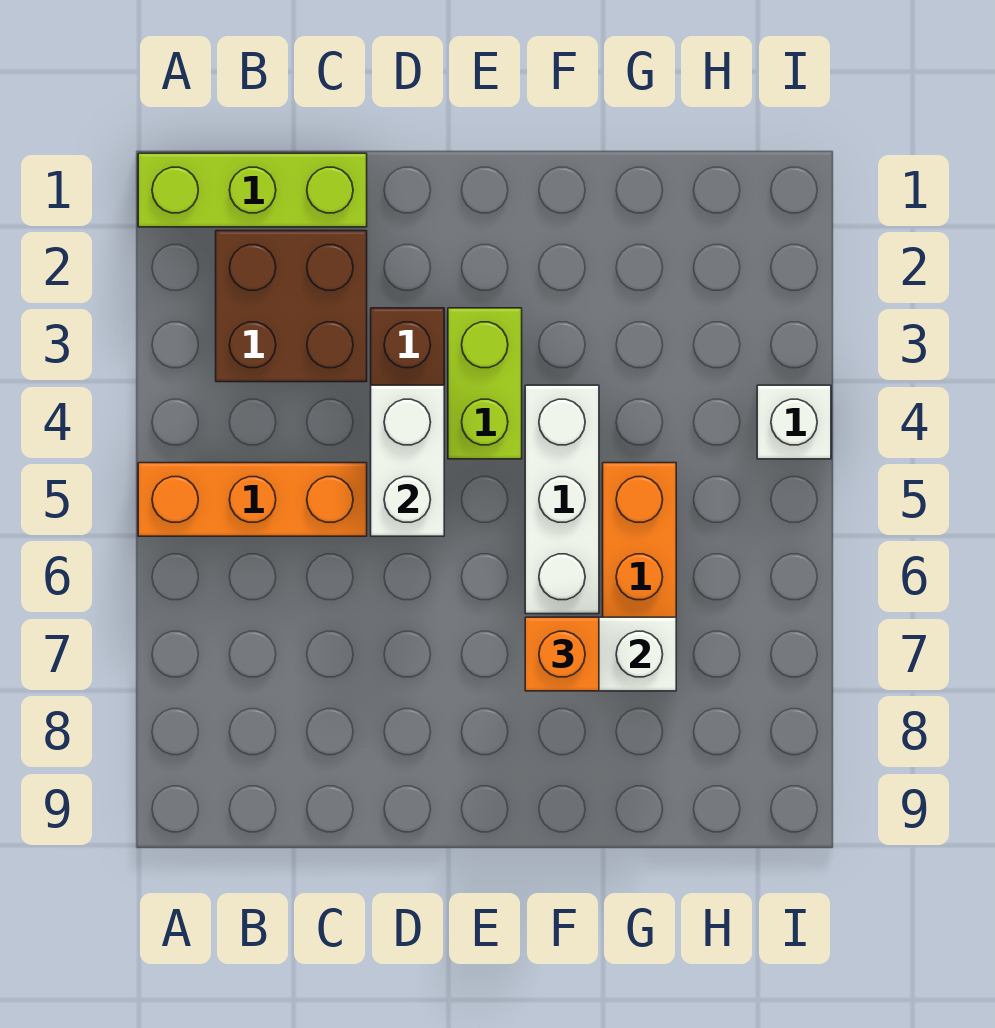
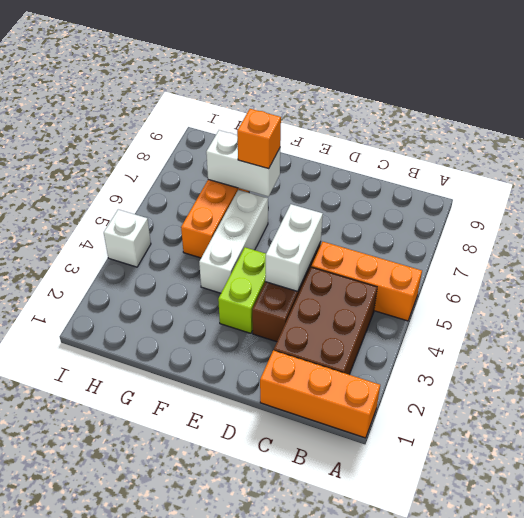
lime 1x3 brick [138,153,367,227] -> orange 1x3 brick [260,350,380,438]
brown 2x2 brick [216,231,367,382] -> brown 2x3 brick [274,267,377,375]

